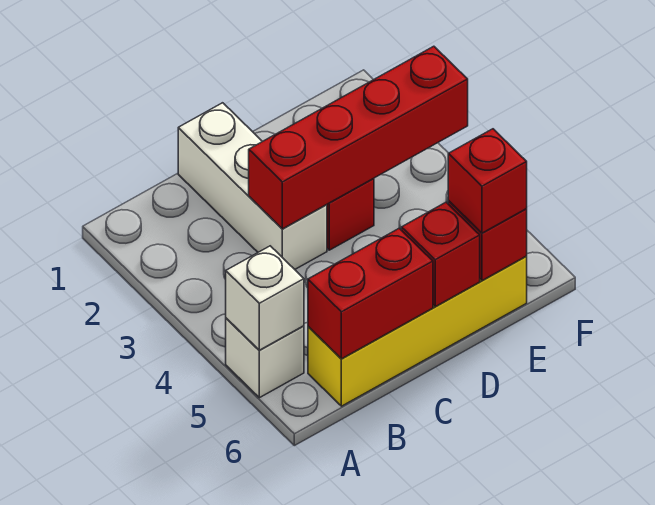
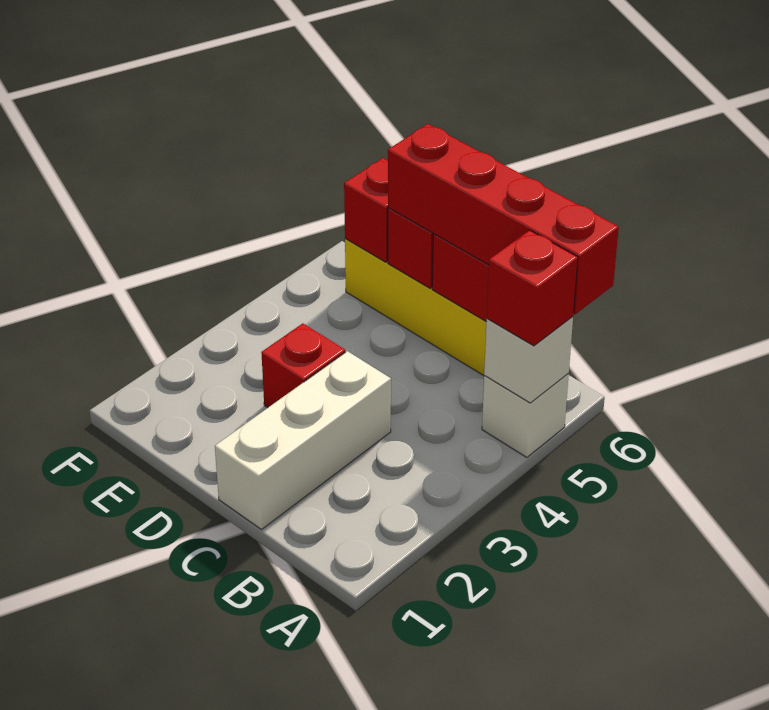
red 1x4 brick [249,46,468,229] -> red 1x4 brick moved to [388,124,619,314]
red 1x1 brick [448,129,527,233] -> red 1x1 brick moved to [487,230,578,346]

